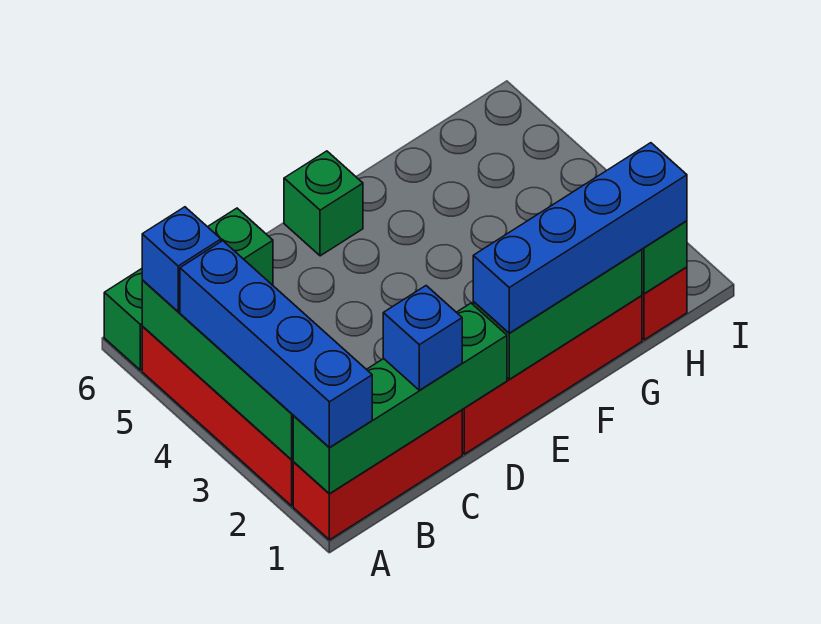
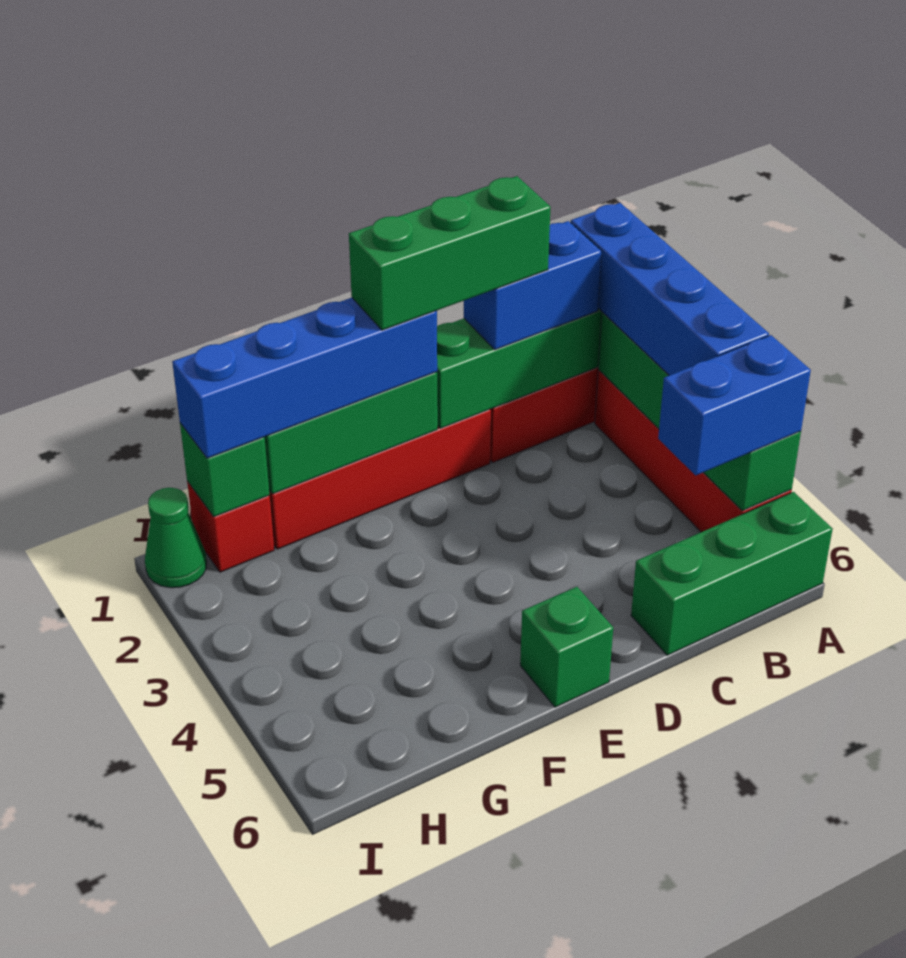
blue 1x1 brick [142,207,221,312] -> blue 1x2 brick [658,335,811,475]
blue 1x1 brick [383,286,462,390] -> blue 1x2 brick [464,221,601,350]
none -> green 1x3 brick [349,176,551,330]
none -> green 1x1 cone [145,488,207,588]

